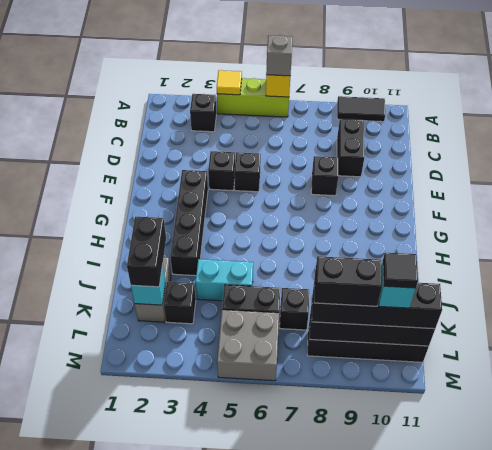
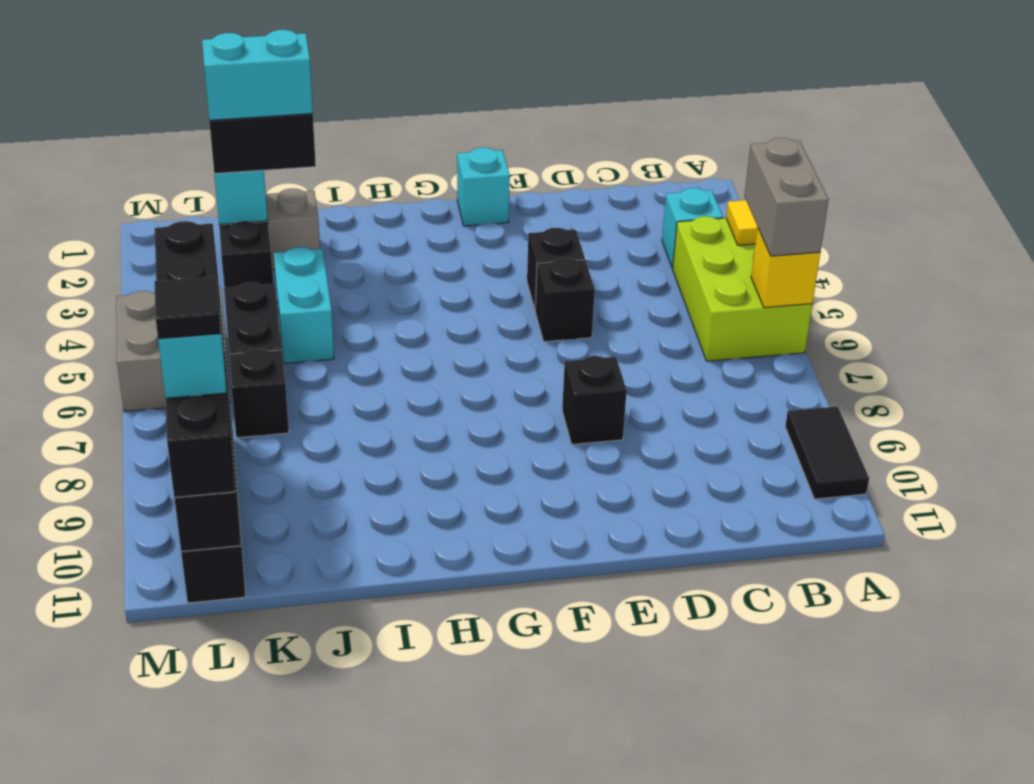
lime 1x3 brick [217,78,289,117] -> lime 2x3 brick [673,216,812,361]
grey 1x1 brick [266,35,293,76] -> grey 1x2 brick [744,138,829,256]
black 1x1 brick [190,94,216,132] -> cyan 1x1 brick [662,188,723,268]
black 1x2 brick [337,119,364,177] -> none
none -> cyan 1x1 brick [457,147,510,226]
black 1x4 brick [170,170,208,276] -> none
none -> cyan 1x2 brick [202,30,313,120]

